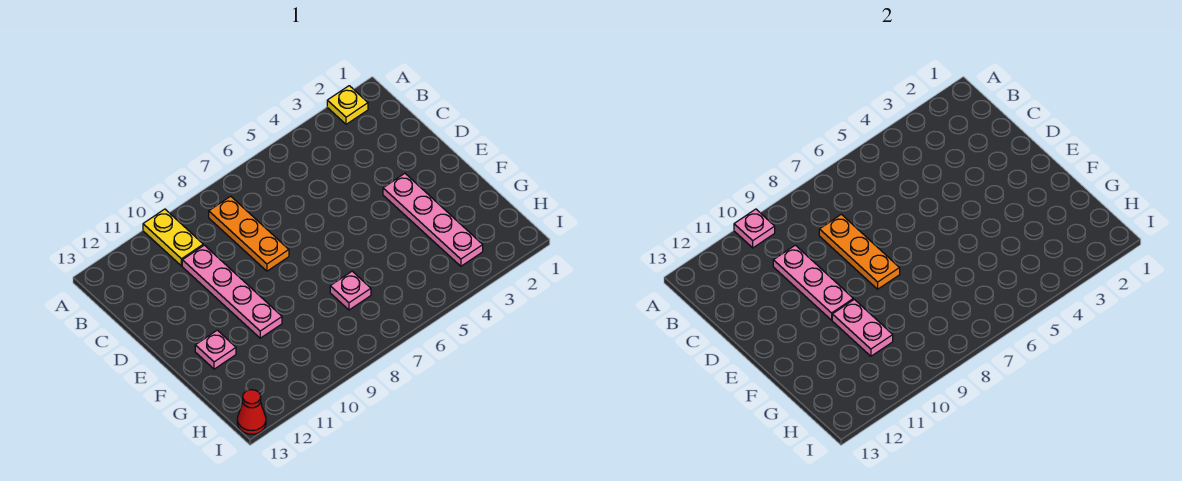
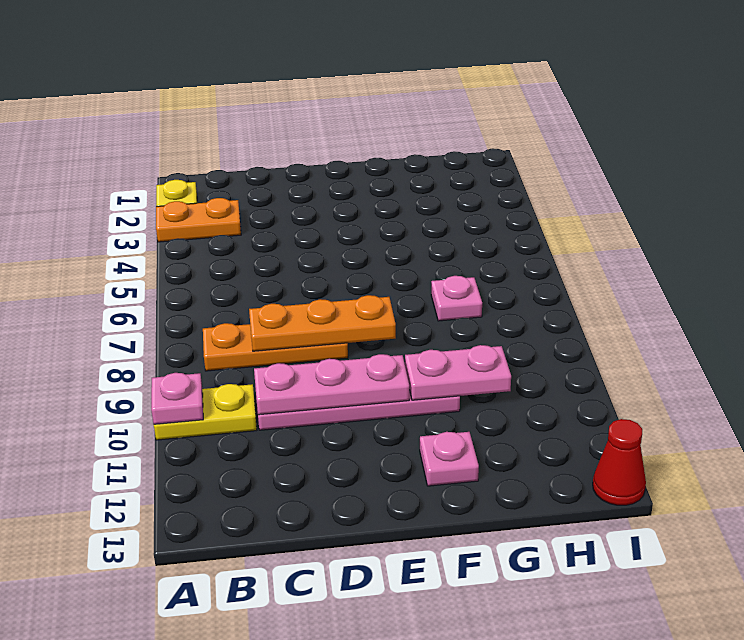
none -> orange 1x2 plate [156,198,241,242]
pink 1x4 plate [383,173,483,266] -> none

